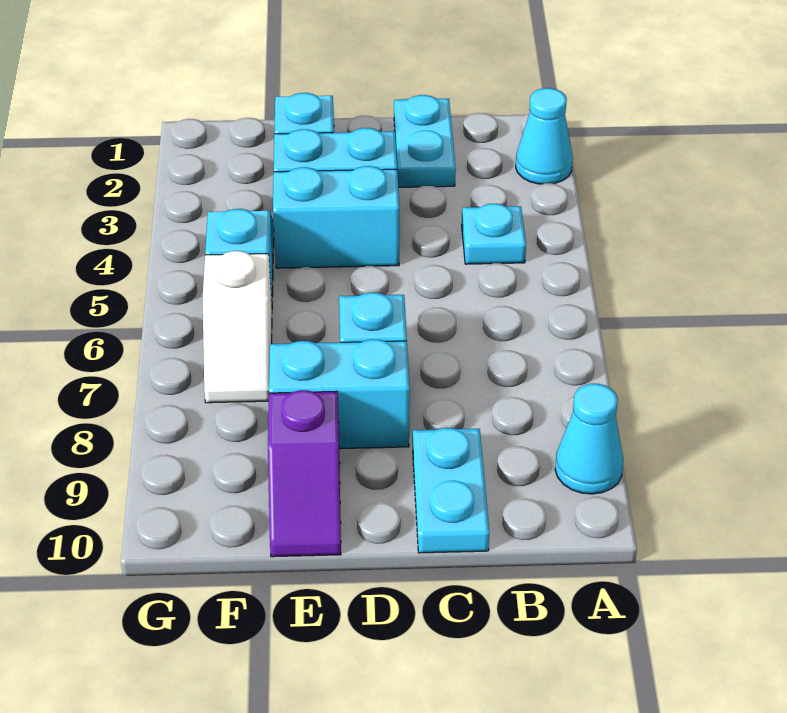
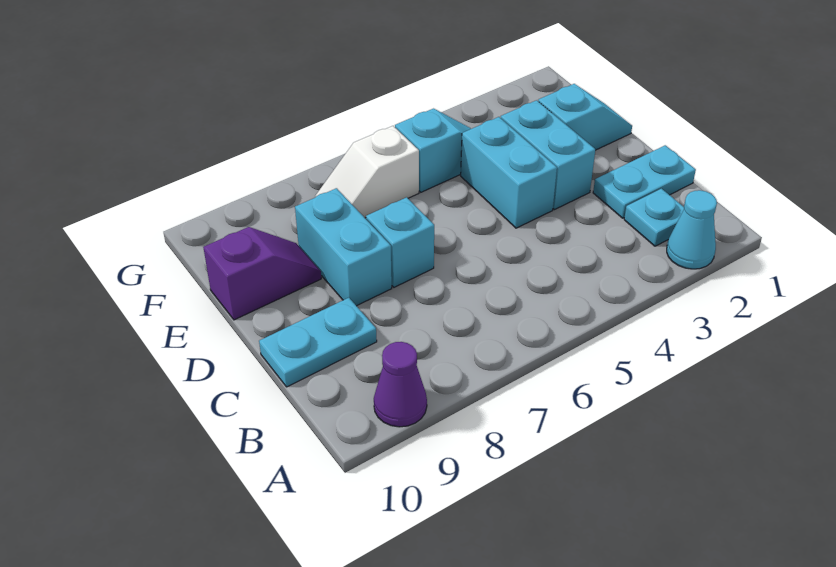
cyan 1x1 cone [555,384,623,494] -> purple 1x1 cone [374,342,427,427]
cyan 1x1 plate [462,204,526,264] -> cyan 1x1 plate moved to [624,189,684,246]
purple 1x2 slope [268,390,341,557] -> purple 1x2 slope turned to [203,227,321,320]

